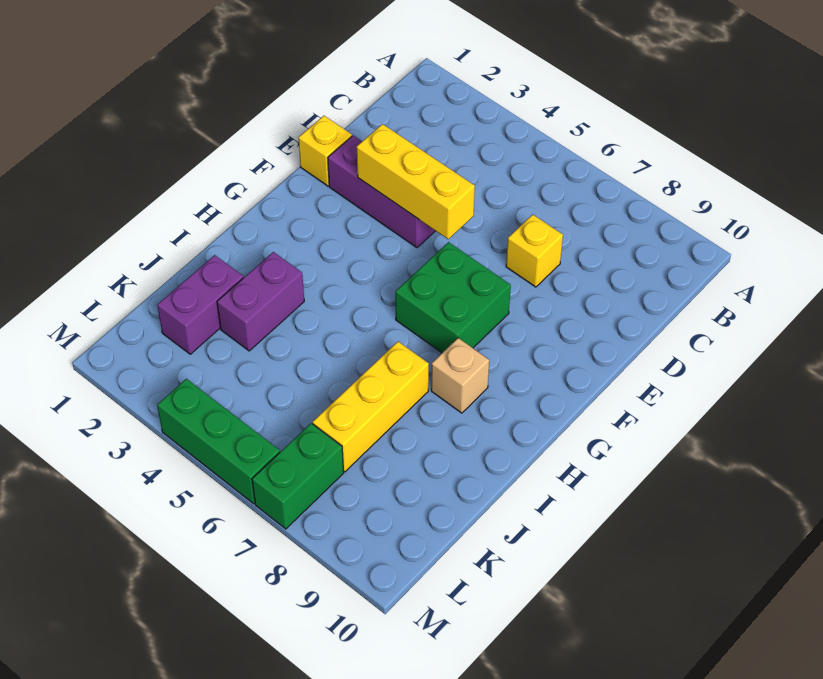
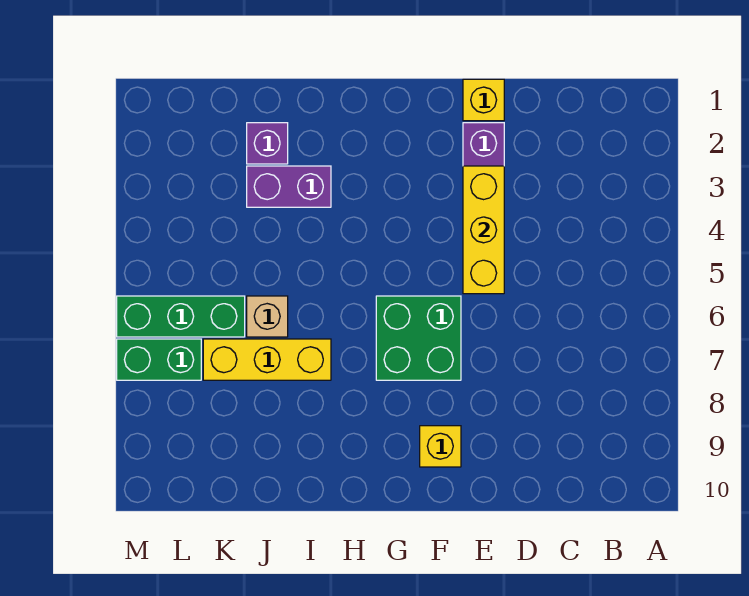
yellow 1x1 brick [506,214,563,287] -> yellow 1x1 brick moved to [420,426,461,467]
tan 1x1 brick [431,338,489,413] -> tan 1x1 brick moved to [247,296,288,337]
purple 1x2 brick [157,255,243,354] -> purple 1x1 brick [247,123,288,164]
green 1x3 brick [157,379,280,504] -> green 1x3 brick turned to [117,296,245,337]

